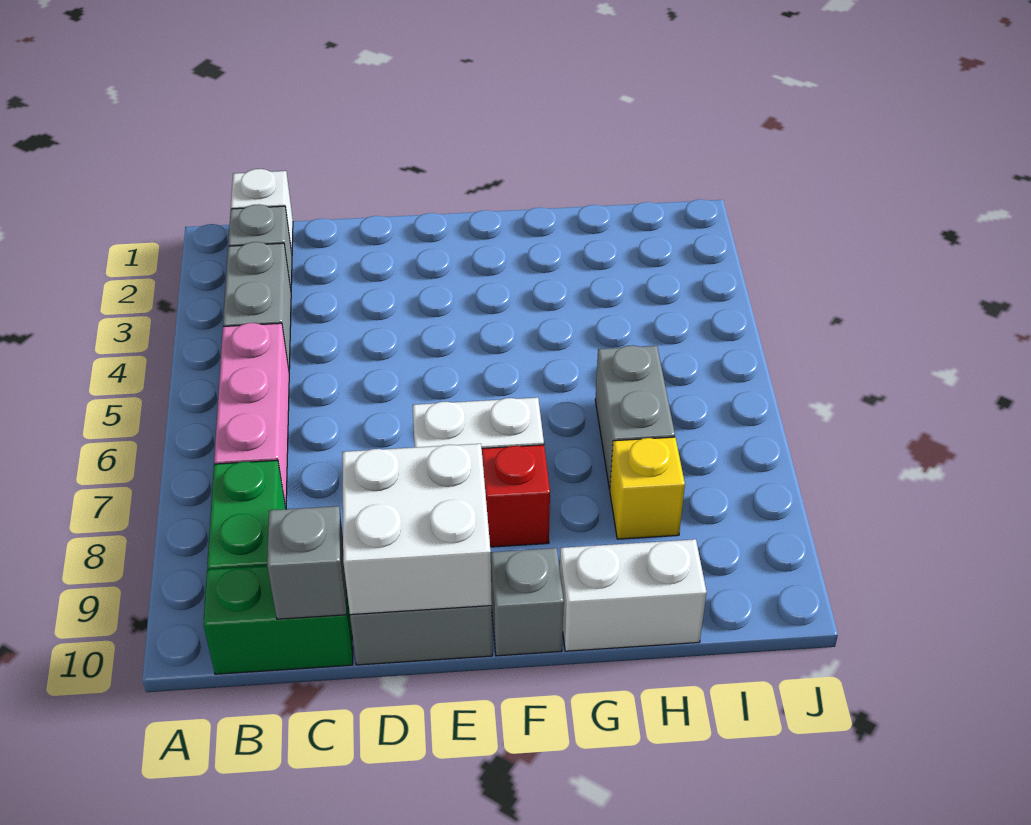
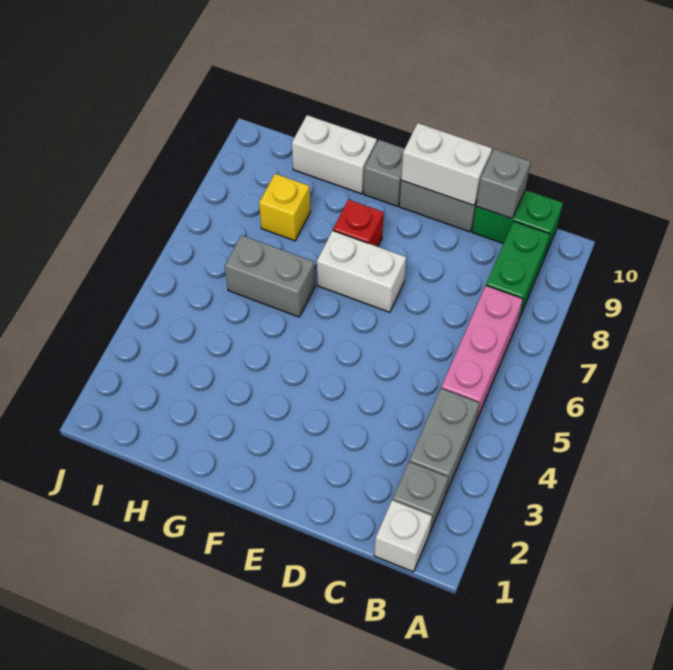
white 2x2 brick [342,444,492,615] -> white 1x2 brick [401,123,492,205]
grey 1x2 brick [595,345,675,489] -> grey 1x2 brick turned to [225,235,315,317]

